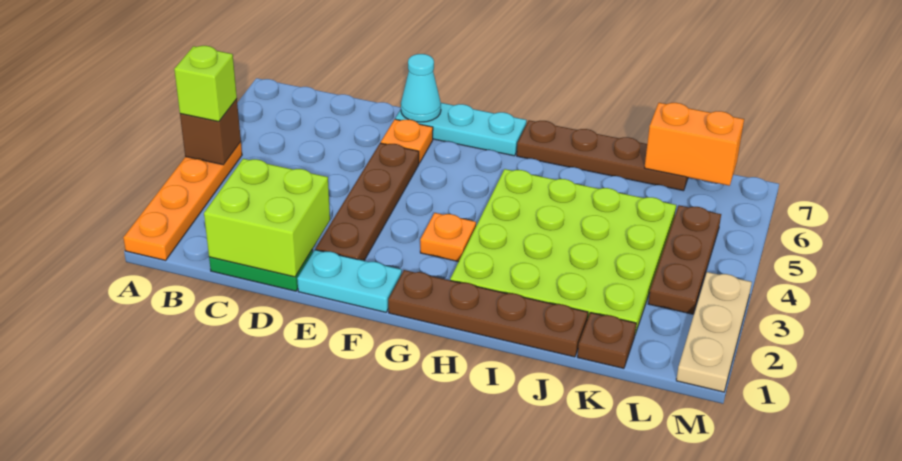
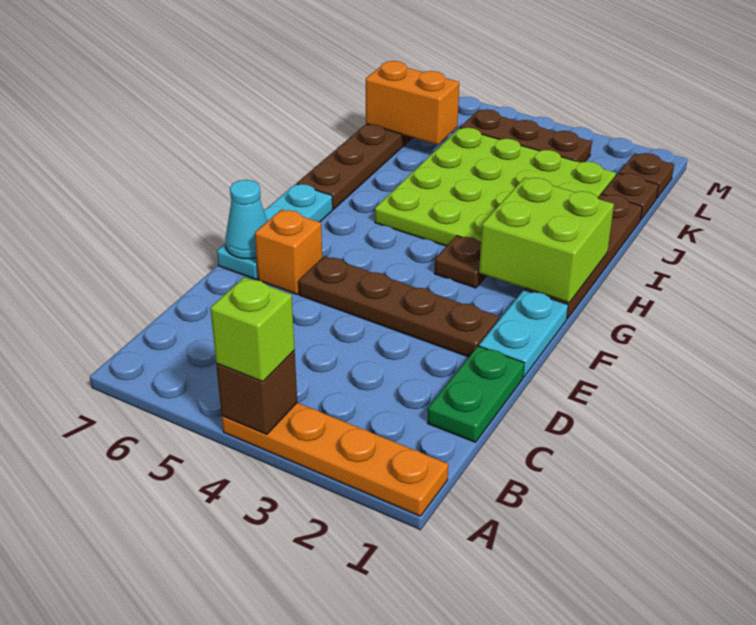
lime 2x2 brick [204,159,330,277] -> lime 2x2 brick moved to [479,178,614,303]
orange 1x1 plate [381,119,433,163] -> orange 1x1 brick [255,210,322,294]
orange 1x1 plate [420,213,476,262] -> brown 1x1 plate [435,236,487,288]
orange 1x2 brick [645,103,744,186] -> orange 1x2 brick turned to [366,61,459,145]
none -> brown 1x1 plate [619,153,674,198]
tan 1x3 plate [676,272,752,392] -> none

